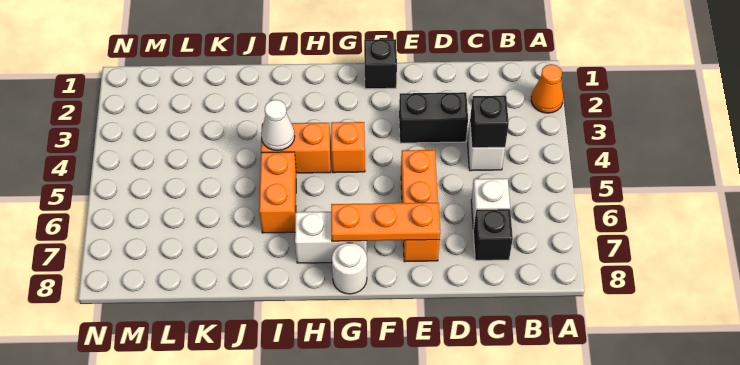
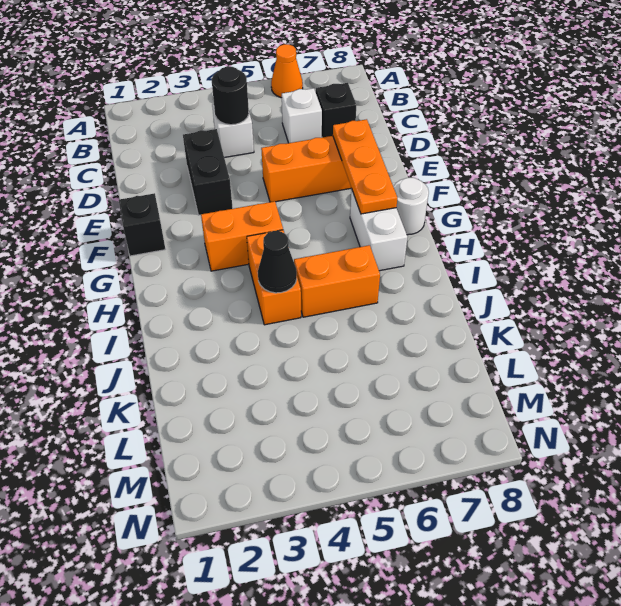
orange 1x1 cone [531,64,563,113] -> orange 1x1 cone moved to [271,44,303,98]
black 1x1 brick [470,96,509,148] -> black 1x1 round brick [212,67,249,125]
orange 1x1 brick [331,122,365,173] -> orange 1x2 brick [201,201,283,271]
white 1x1 cone [261,100,295,151] -> black 1x1 cone [258,231,297,293]

